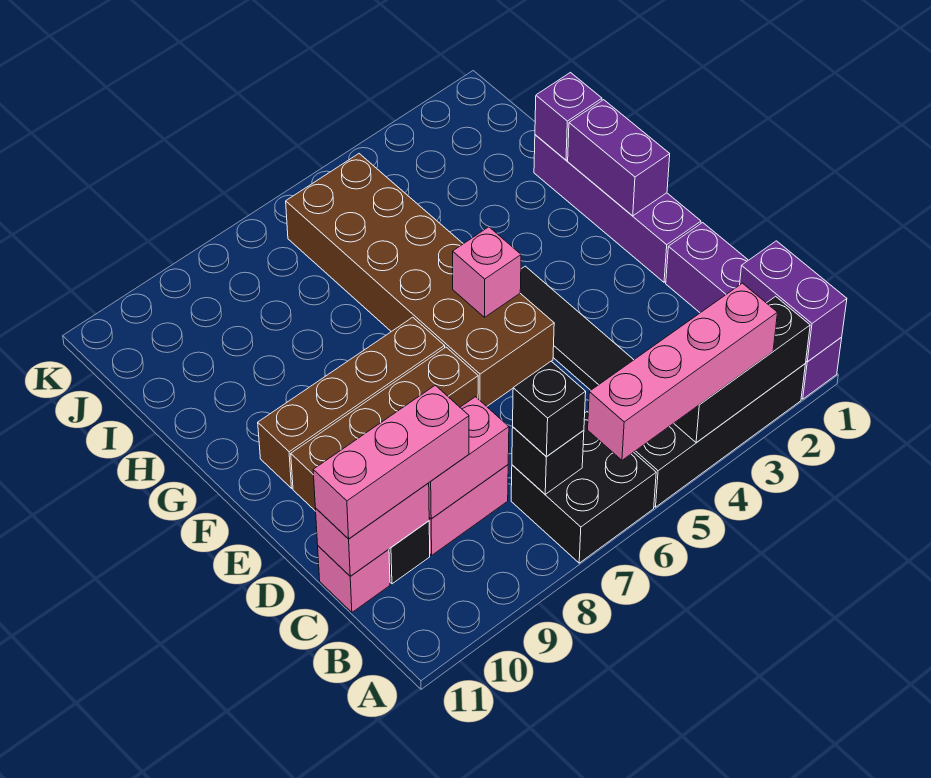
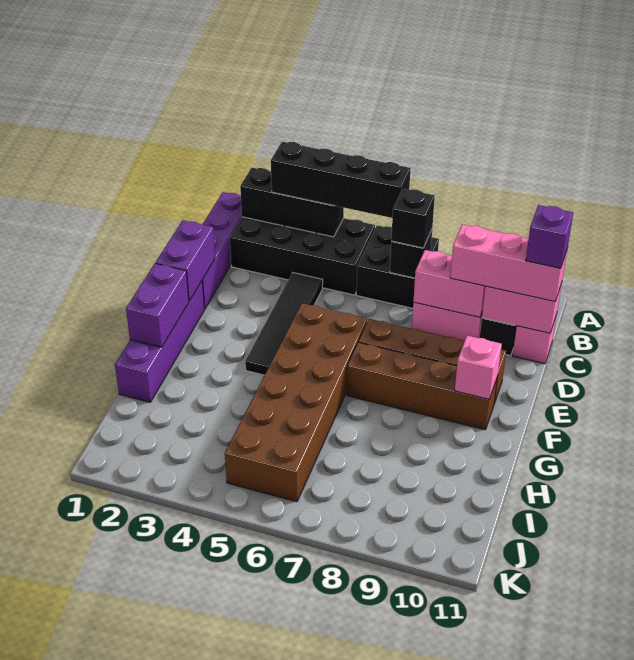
purple 1x2 brick [740,241,847,362] -> purple 1x2 brick moved to [156,220,215,301]
pink 1x4 brick [588,283,777,460] -> black 1x4 brick [271,142,411,218]
pink 1x1 brick [453,227,521,317] -> pink 1x1 brick moved to [455,336,502,399]
purple 1x1 brick [535,73,602,160] -> purple 1x1 brick moved to [526,205,573,268]

